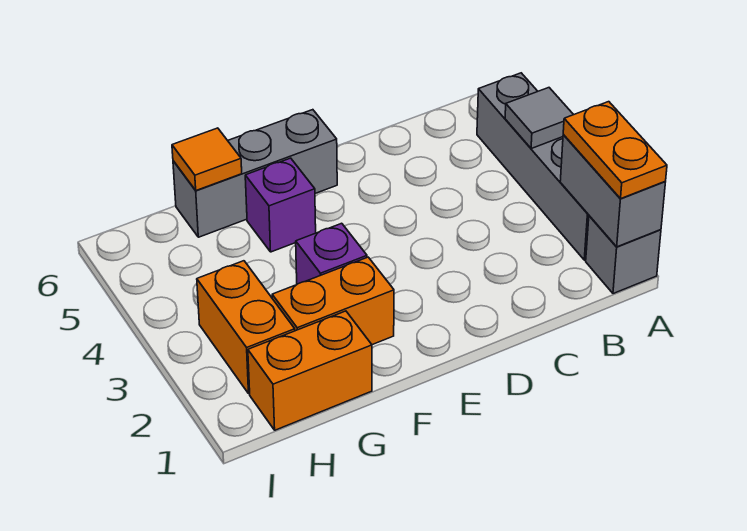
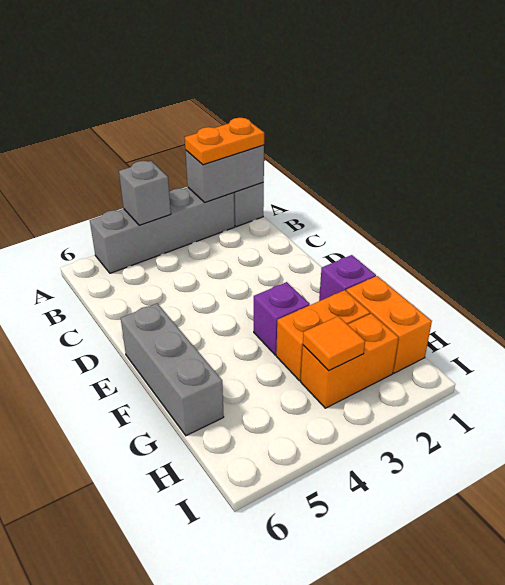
grey 1x1 tile [505,88,574,149] -> grey 1x1 brick [119,161,171,225]
orange 1x2 brick [272,257,394,345] -> orange 1x2 brick turned to [276,290,370,381]
purple 1x1 brick [245,158,316,252] -> purple 1x1 brick moved to [319,255,376,301]
orange 1x1 tile [172,128,242,190] -> orange 1x1 tile moved to [303,316,365,371]

